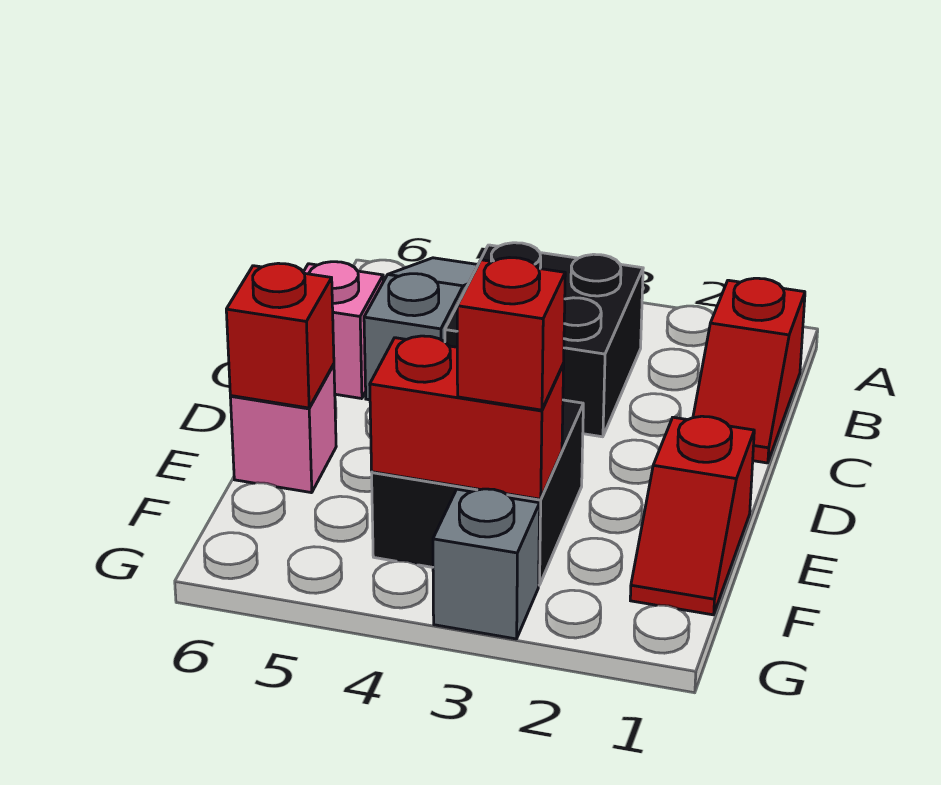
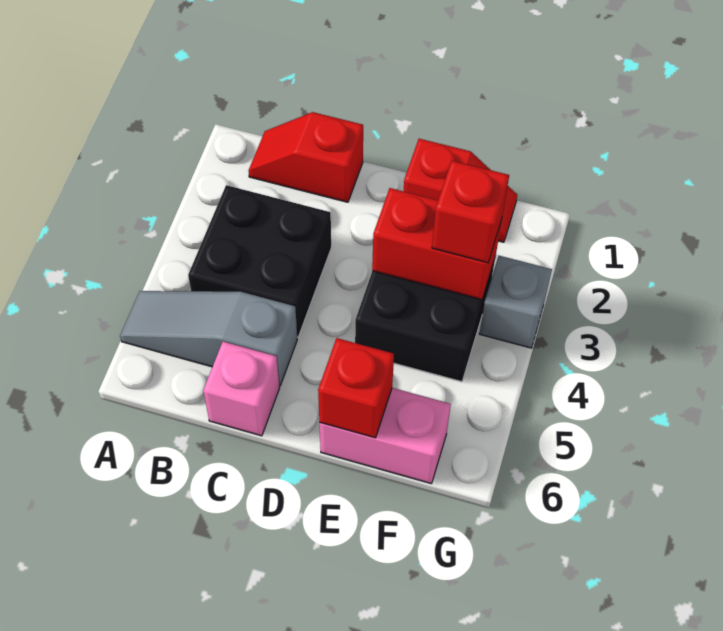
red 1x2 slope [693,278,805,463] -> red 1x2 slope turned to [249,112,363,202]
pink 1x1 brick [230,364,336,493] -> pink 1x2 brick [319,388,451,484]
red 1x2 brick [370,336,564,499] -> red 1x2 brick turned to [372,188,502,300]

